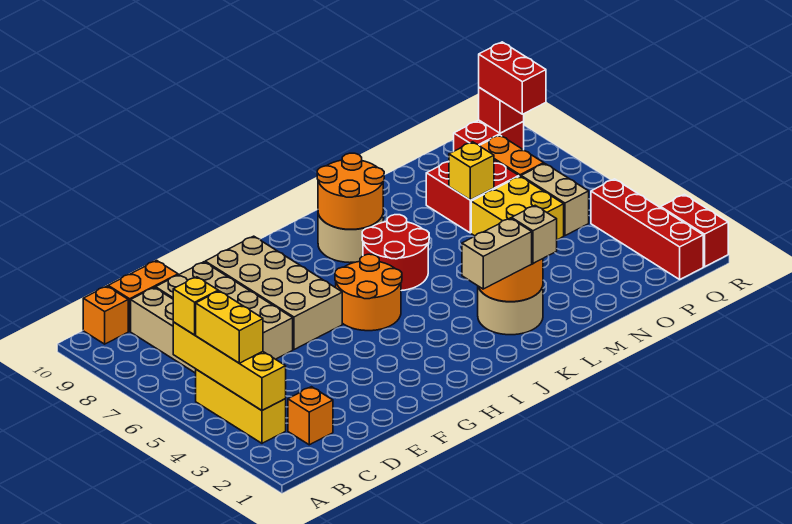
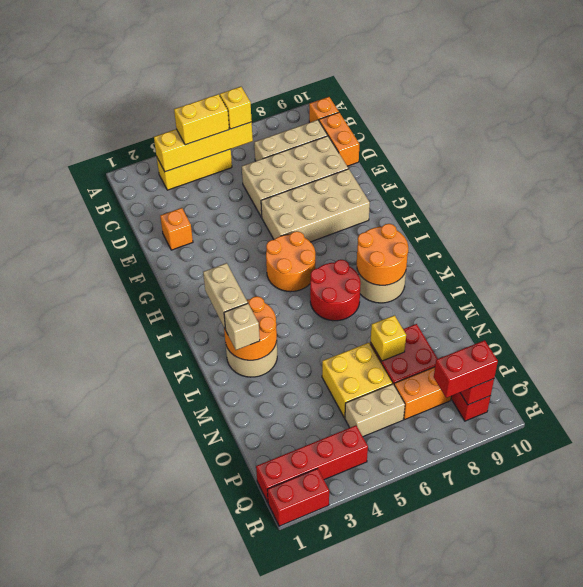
orange 1x1 brick [288,387,333,445] -> orange 1x1 brick moved to [160,208,193,250]

